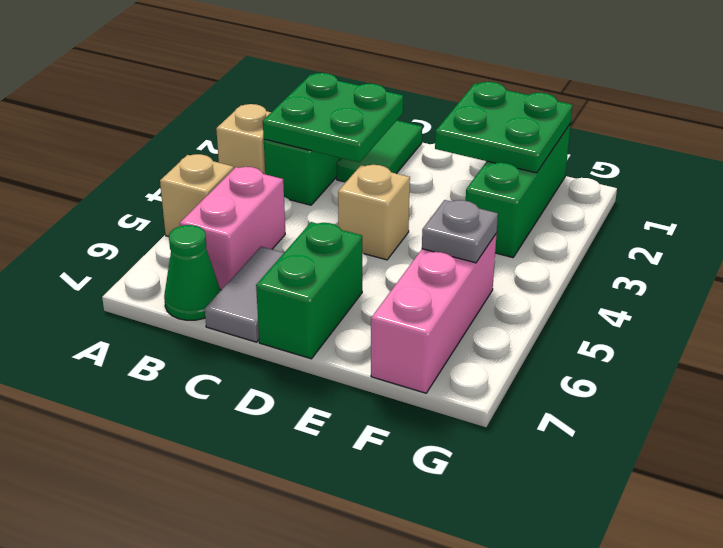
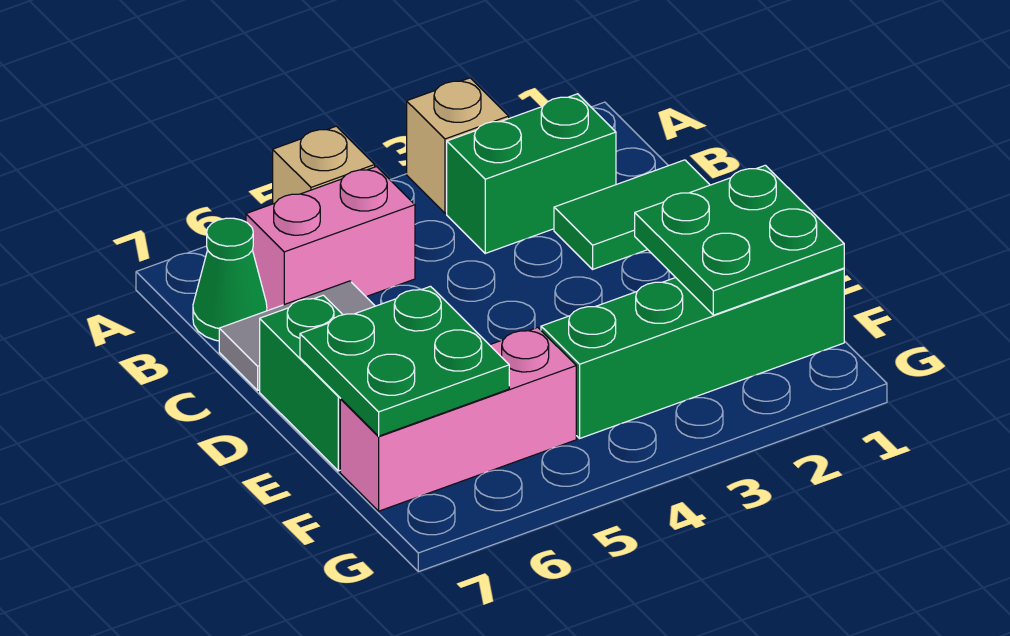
green 2x2 plate [263,73,403,162] -> green 2x2 plate moved to [300,286,509,436]
tan 1x1 brick [338,165,410,260] -> none
green 1x2 brick [256,222,362,359] -> green 1x2 brick turned to [260,295,343,471]
green 1x3 brick [466,123,571,258] -> green 1x4 brick [541,268,844,438]
grey 1x1 plate [422,200,498,263] -> none

